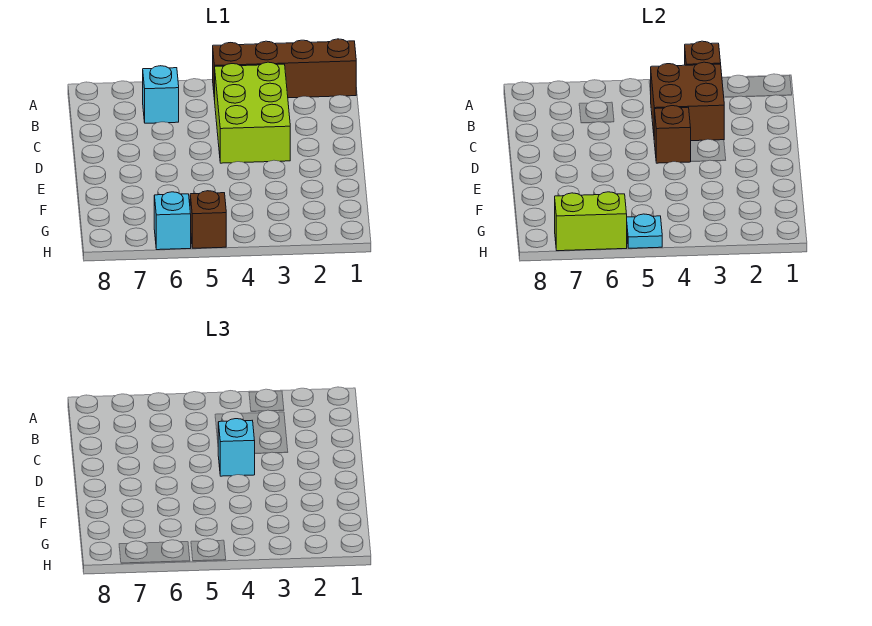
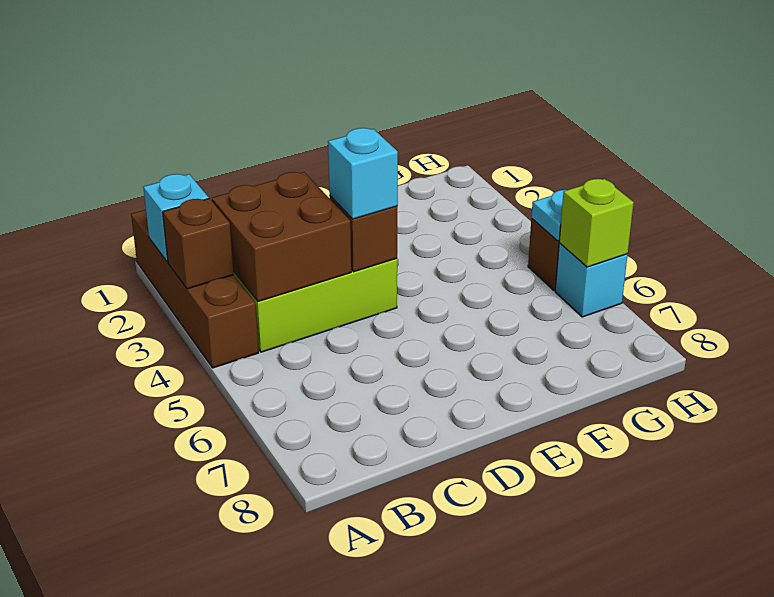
cyan 1x1 brick [143,66,179,123] -> cyan 1x1 brick moved to [143,174,209,262]
lime 1x2 brick [555,192,627,251] -> lime 1x1 brick [559,179,634,267]

